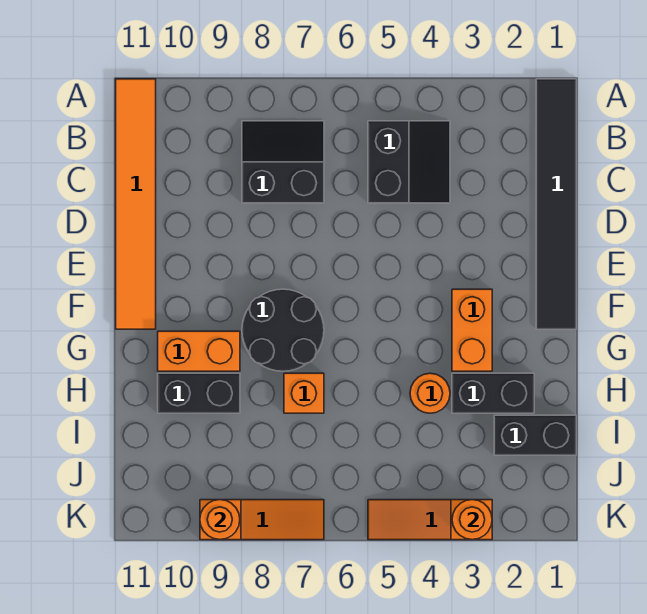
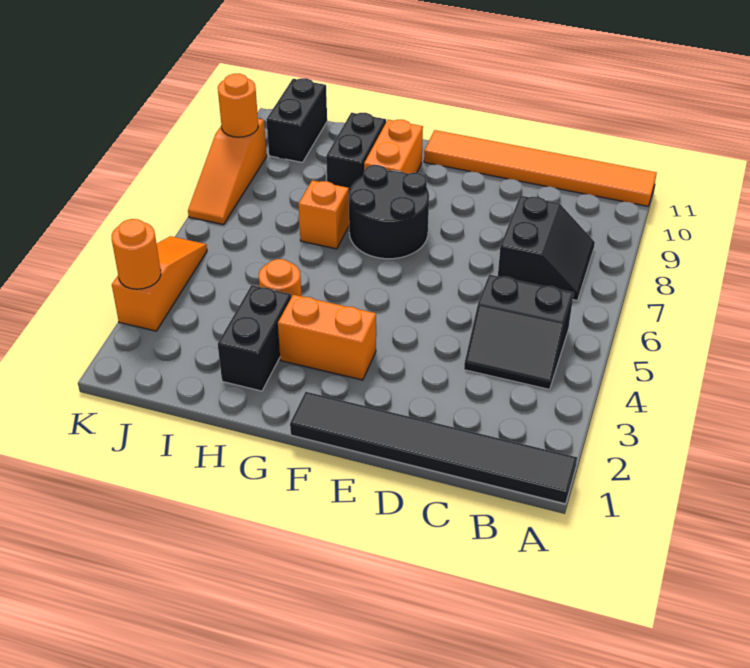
black 1x2 brick [494,415,576,455] -> black 1x2 brick moved to [266,78,327,163]

